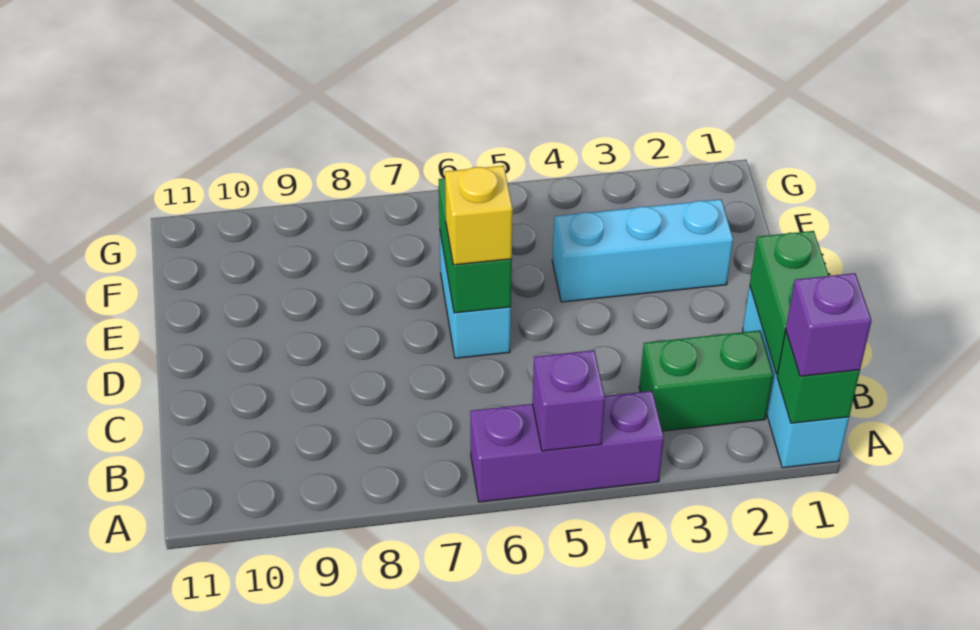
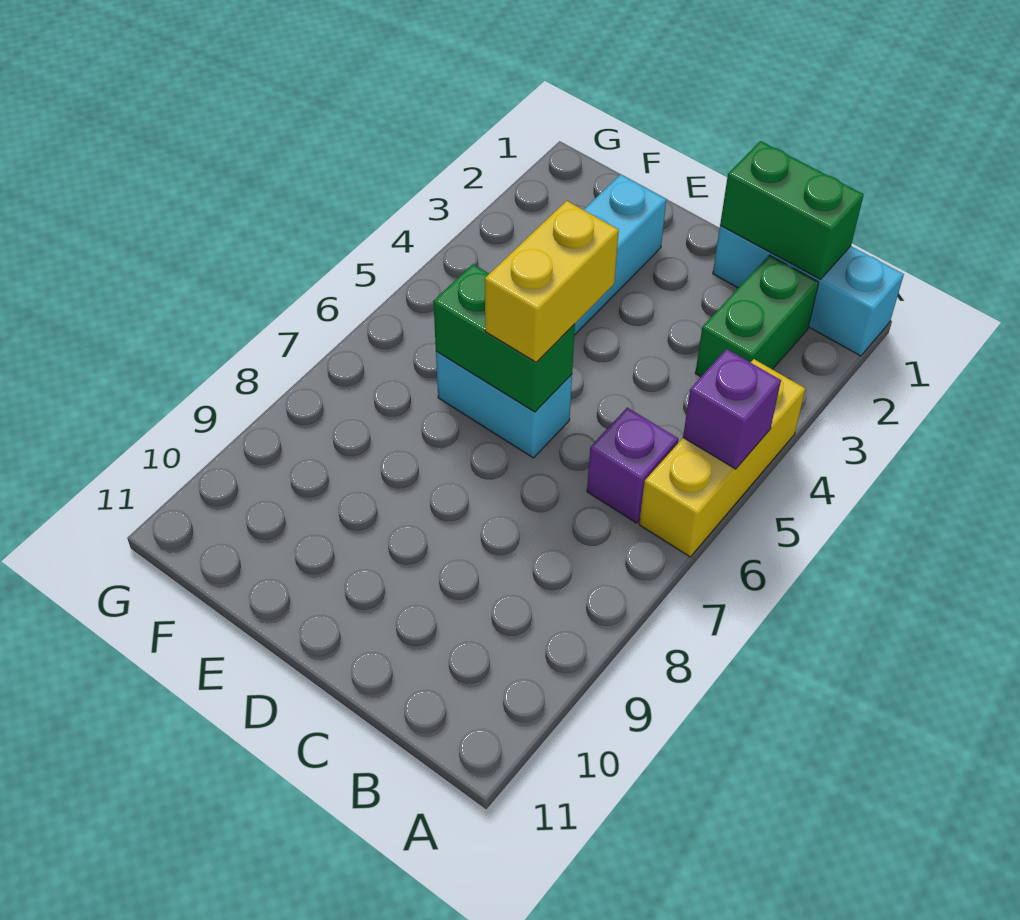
green 1x1 brick [777,331,860,423] -> none
purple 1x1 brick [786,273,872,376] -> purple 1x1 brick moved to [587,408,678,523]
purple 1x3 brick [470,391,664,502] -> yellow 1x3 brick [639,359,805,557]
yellow 1x1 brick [445,166,513,265] -> yellow 1x2 brick [485,201,619,362]

